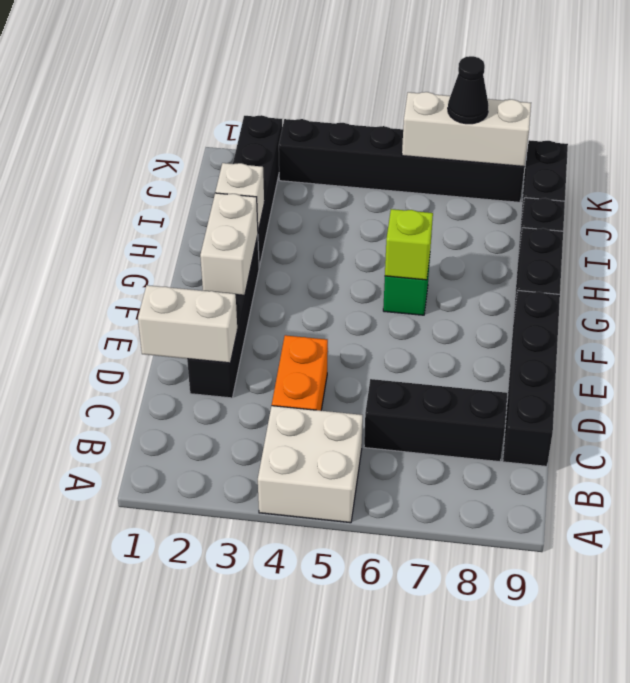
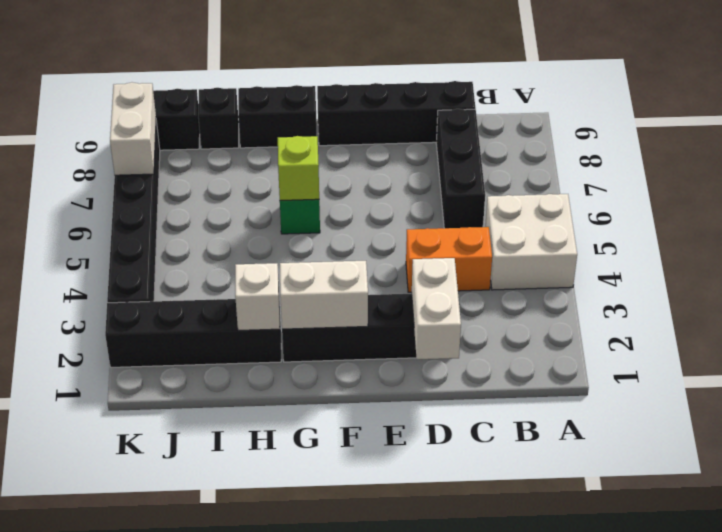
white 1x3 brick [402,92,531,167] -> white 1x2 brick [110,82,156,175]
black 1x1 cone [448,56,489,124] -> none

